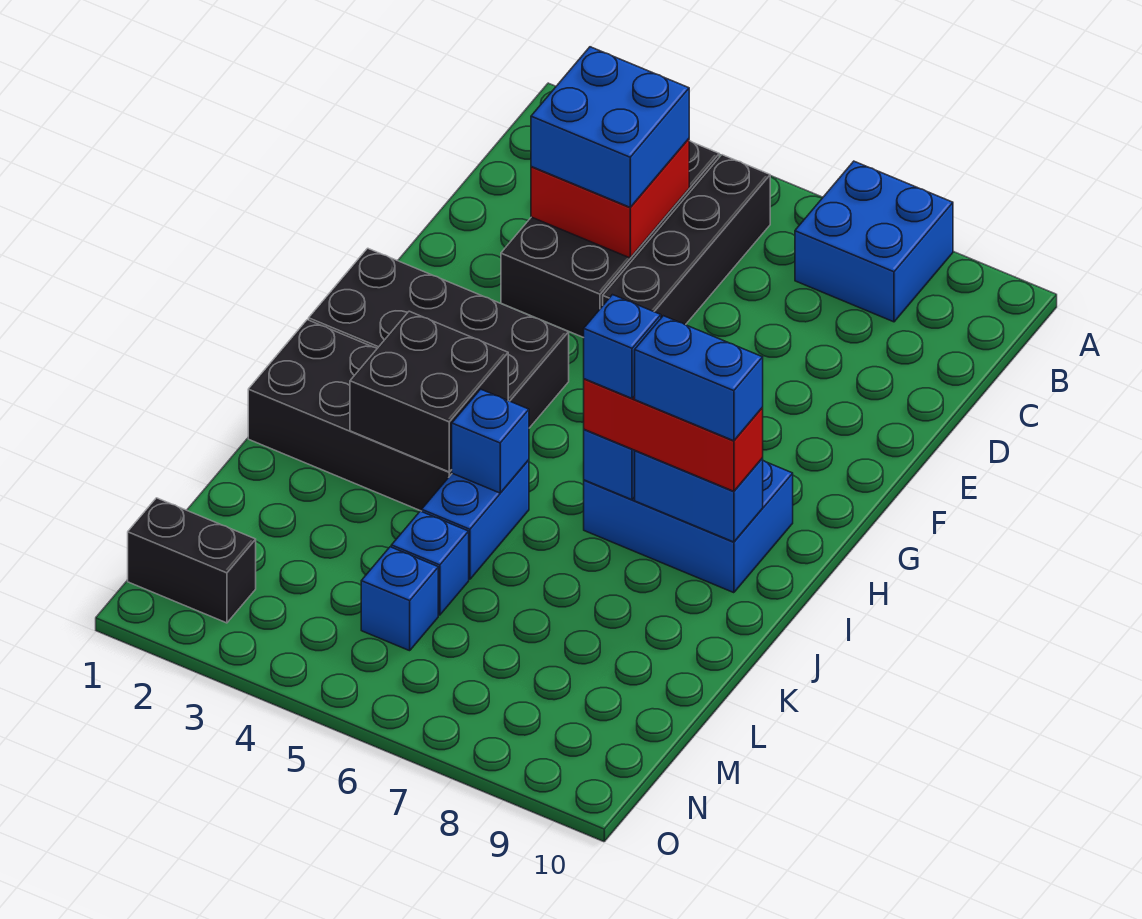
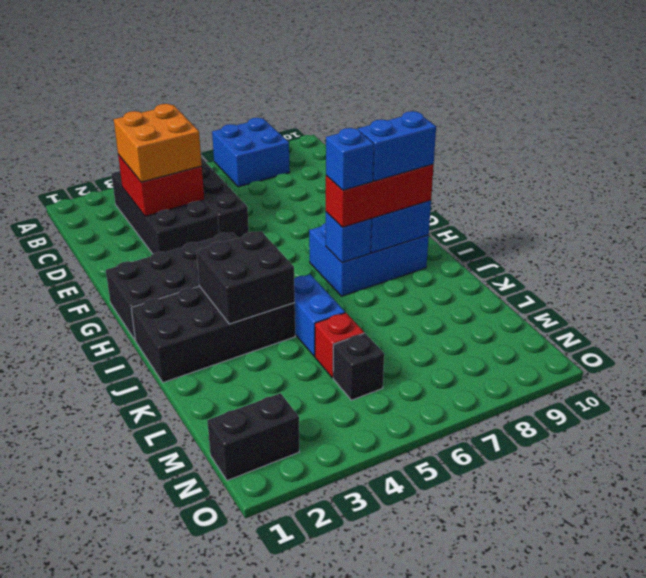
blue 2x2 brick [531,47,689,207] -> orange 2x2 brick [114,104,202,182]
blue 1x1 brick [452,389,529,493] -> none
blue 1x1 brick [391,511,469,615] -> red 1x1 brick [315,313,364,378]
blue 1x1 brick [361,547,438,651] -> black 1x1 brick [333,333,384,400]

